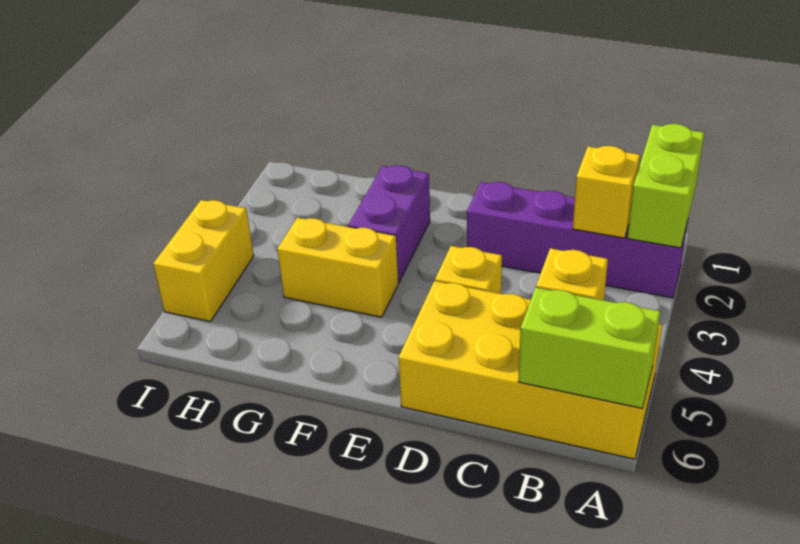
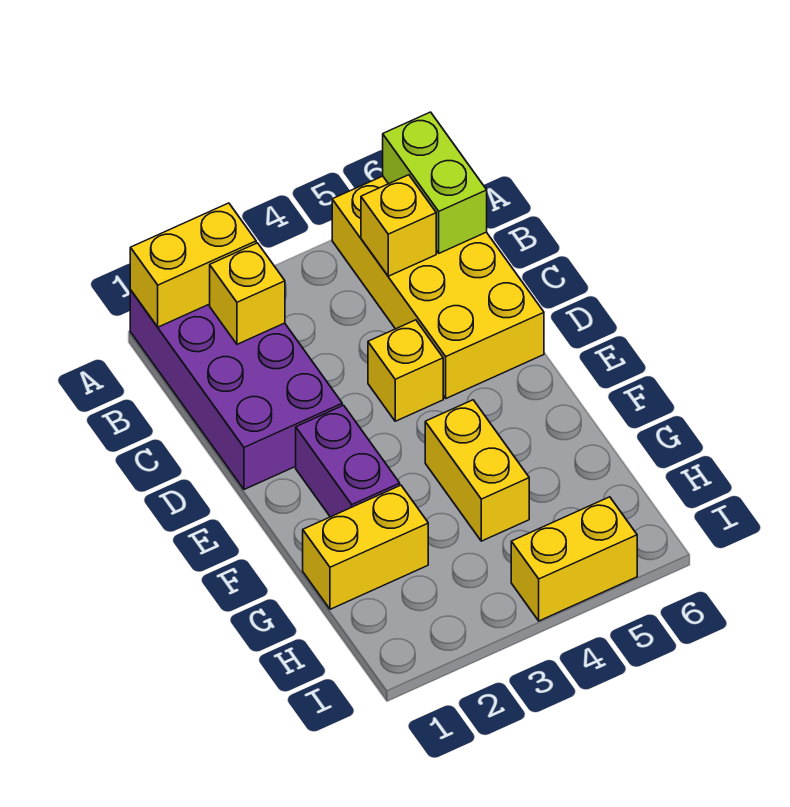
lime 1x2 brick [628,124,704,248] -> yellow 1x2 brick [130,203,256,327]
purple 1x4 brick [467,182,688,298] -> purple 2x4 brick [130,290,342,489]
purple 1x2 brick [348,165,430,282] -> purple 1x2 brick turned to [296,405,400,517]
none -> yellow 1x2 brick [303,485,428,609]

